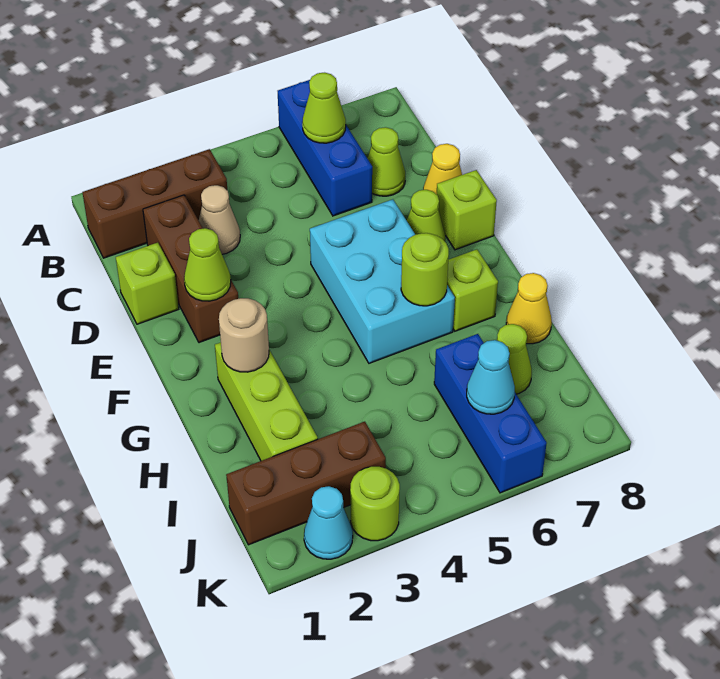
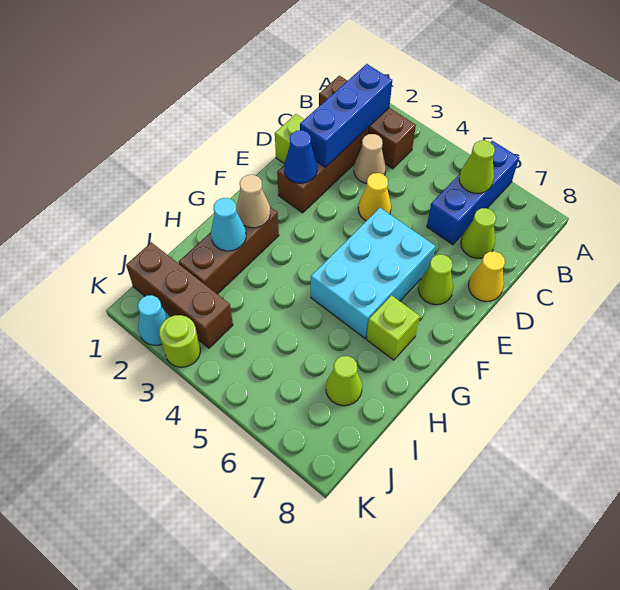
lime 1x1 cone [184,228,231,301] -> blue 1x1 cone [284,130,317,183]
lime 1x1 brick [437,170,497,250] -> none
lime 1x3 brick [215,342,318,461] -> brown 1x3 brick [179,207,279,294]
tan 1x1 round brick [219,298,269,372] -> tan 1x1 cone [236,175,270,228]
lime 1x1 round brick [401,233,449,306] -> none
yellow 1x1 cone [506,273,552,344] -> yellow 1x1 cone moved to [358,173,391,221]
blue 1x3 brick [434,334,547,493] -> blue 1x3 brick moved to [300,64,392,167]
cyan 1x1 cone [467,340,515,414] -> cyan 1x1 cone moved to [211,198,246,251]

